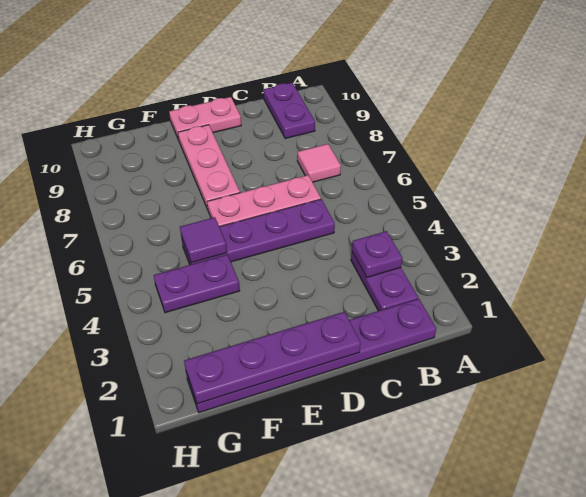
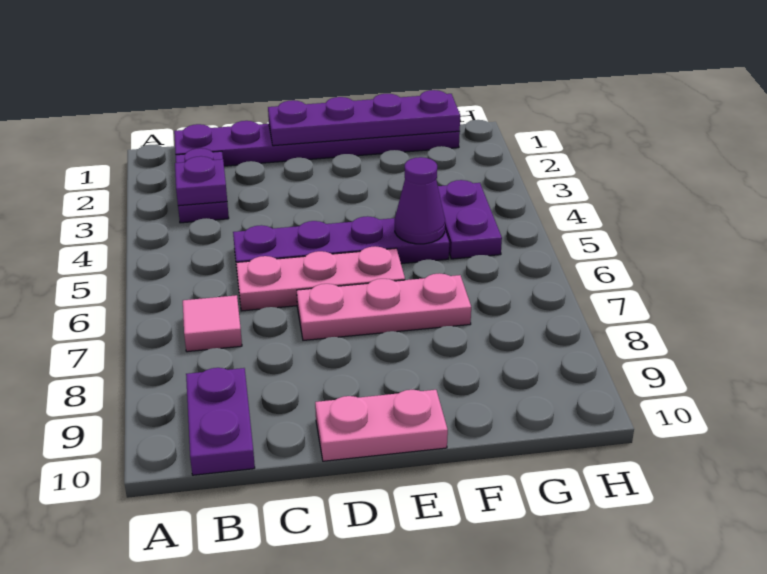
pink 1x3 plate [178,125,240,209] -> pink 1x3 plate turned to [297,273,471,340]
purple 1x2 plate [154,255,240,313] -> purple 1x2 plate turned to [438,180,502,259]
purple 1x1 tile [180,217,227,263] -> purple 1x1 cone [395,157,445,244]

